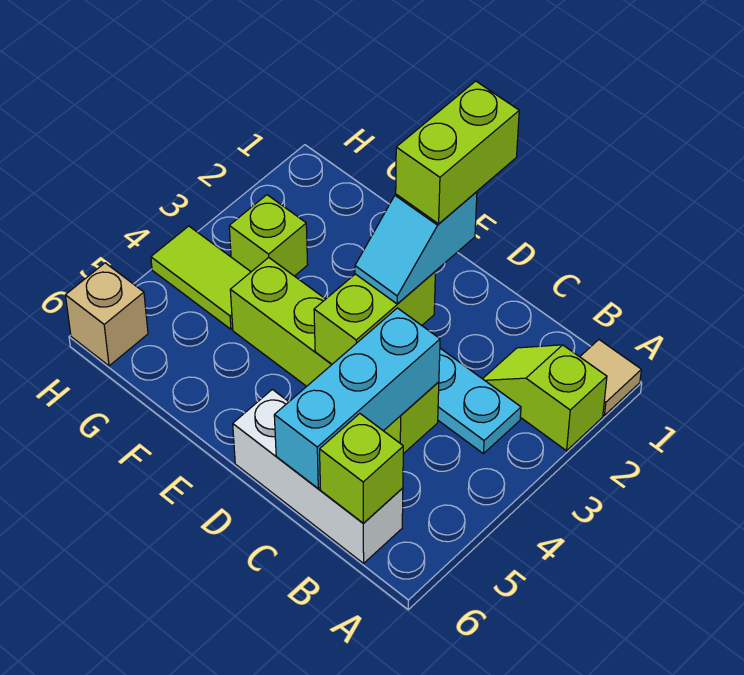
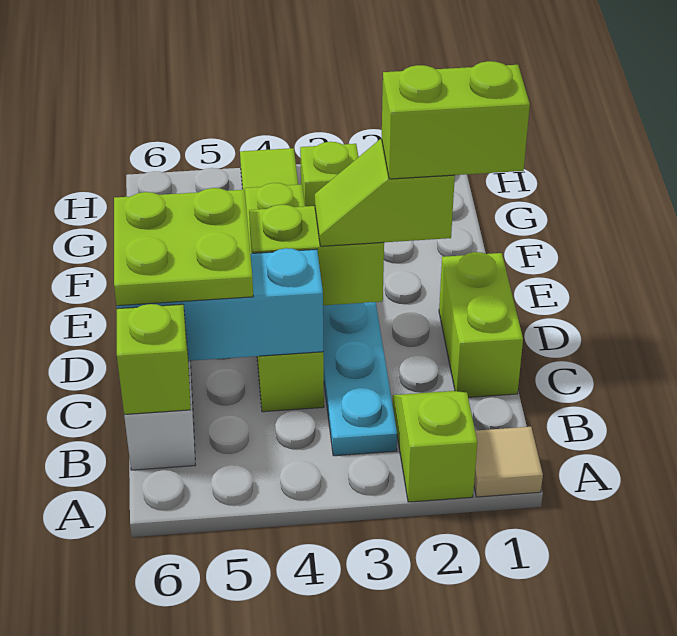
none -> lime 1x2 brick [439,252,523,397]
none -> lime 2x2 plate [114,188,253,306]
cyan 1x2 slope [355,192,477,304] -> lime 1x2 slope [315,139,455,246]
tan 1x1 brick [65,263,148,366] -> none

